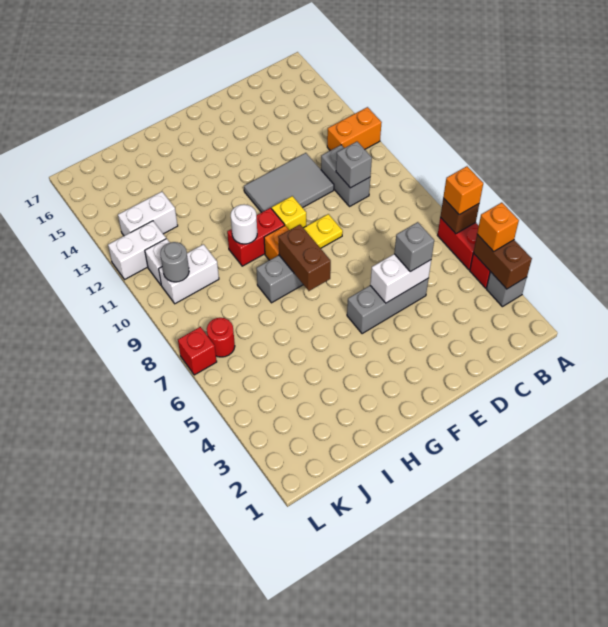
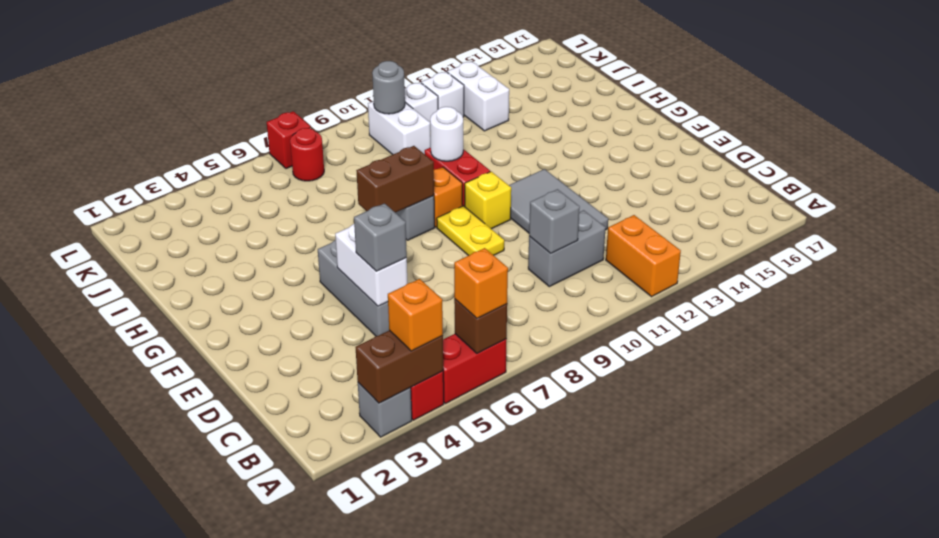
white 1x2 brick [108,221,166,279] -> white 1x1 brick [421,72,464,117]

